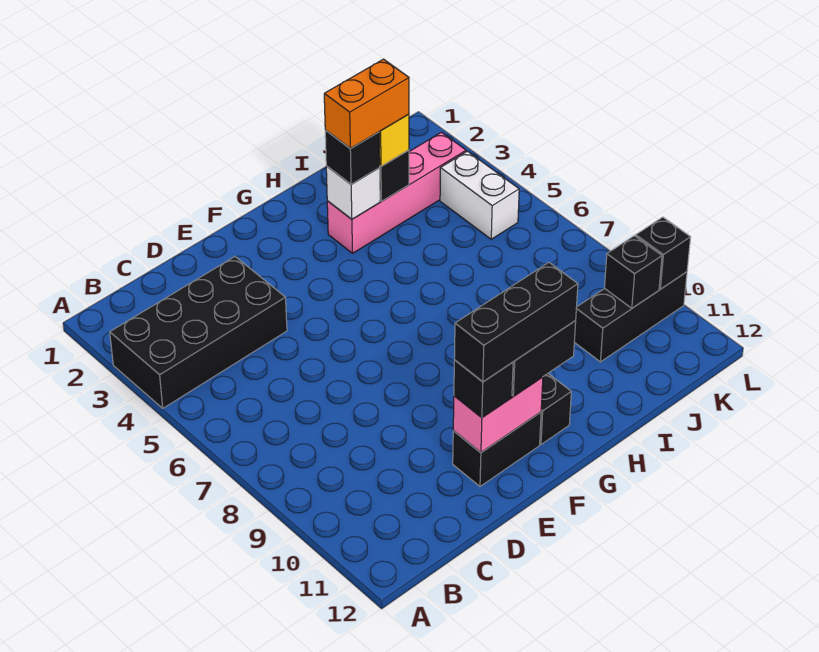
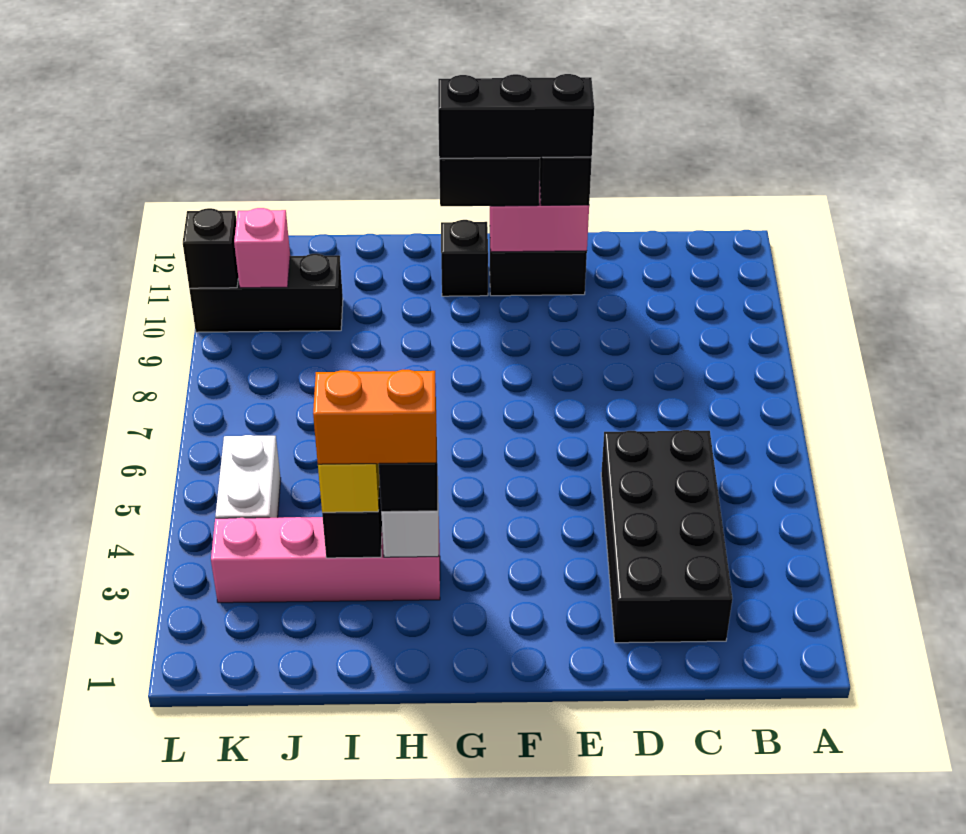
black 2x4 brick [110,257,287,408] -> black 2x4 brick turned to [601,430,732,643]
black 1x1 brick [604,236,662,308] -> pink 1x1 brick [234,208,290,288]

